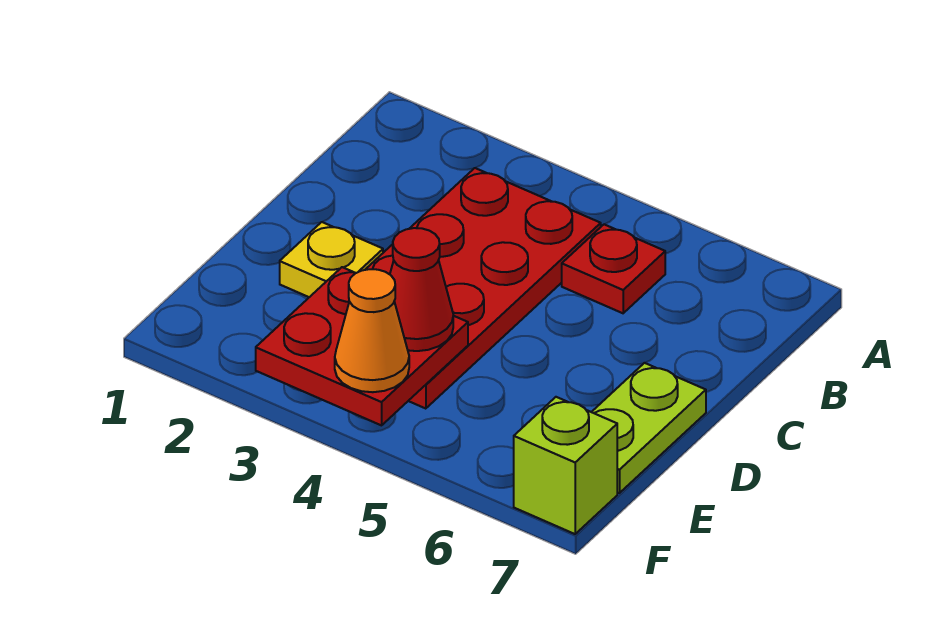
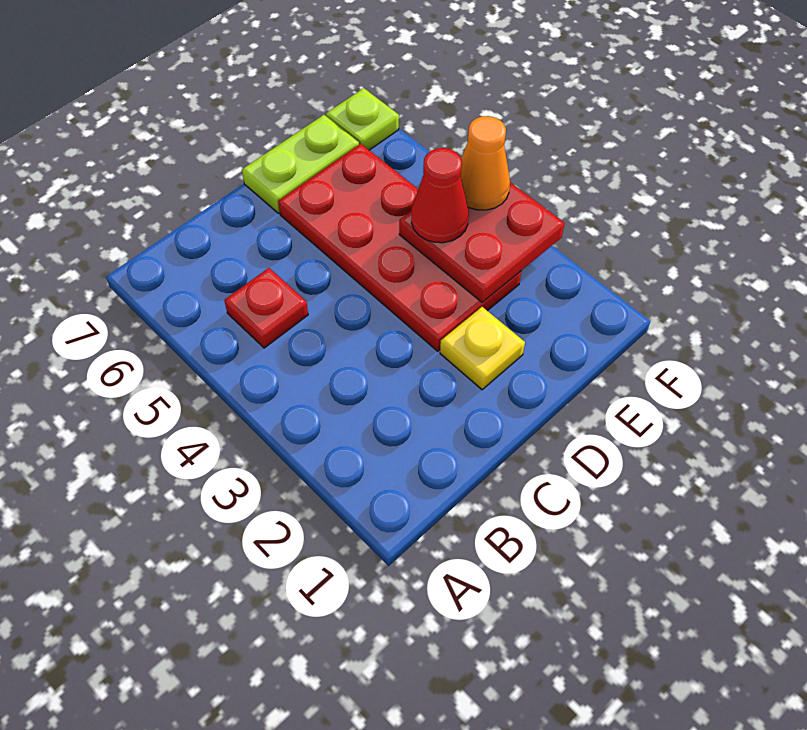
red 2x4 plate [365,168,601,409] -> red 2x4 plate turned to [278,144,521,351]
lime 1x1 brick [514,397,617,534] -> lime 1x1 plate [326,88,399,150]

